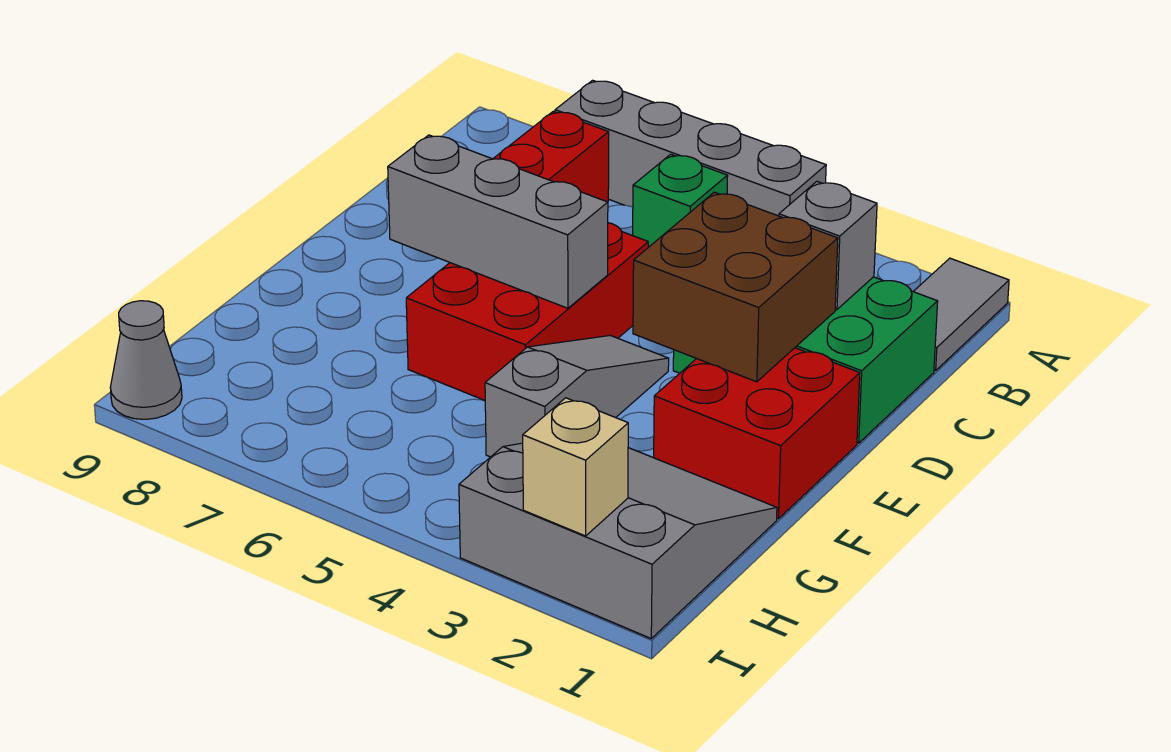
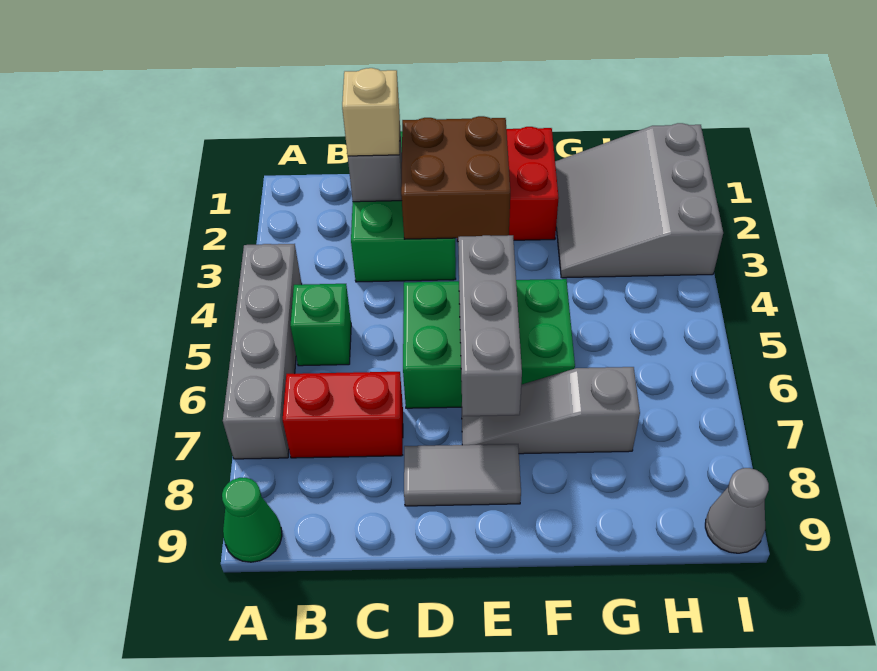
grey 1x2 tile [913,258,1009,371] -> grey 1x2 tile moved to [404,444,521,506]
none -> green 1x1 cone [222,478,282,562]
red 2x3 brick [406,223,648,401] -> green 2x3 brick [403,279,575,408]
grey 1x3 slope [485,336,669,457] -> grey 1x3 slope moved to [462,367,640,454]
tan 1x1 brick [523,398,628,536] -> tan 1x1 brick moved to [342,68,400,156]

